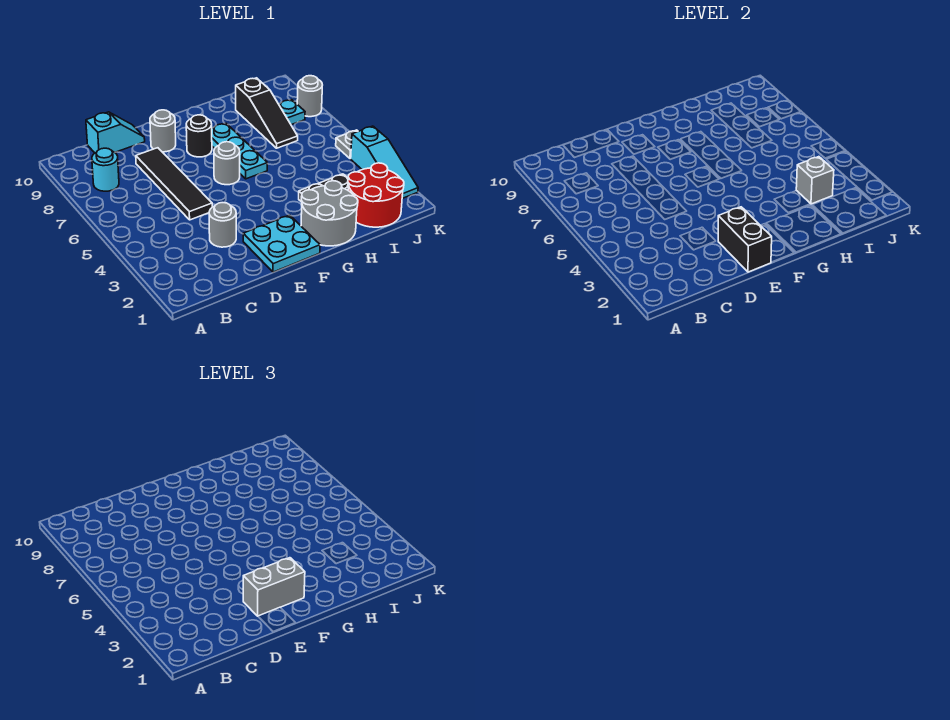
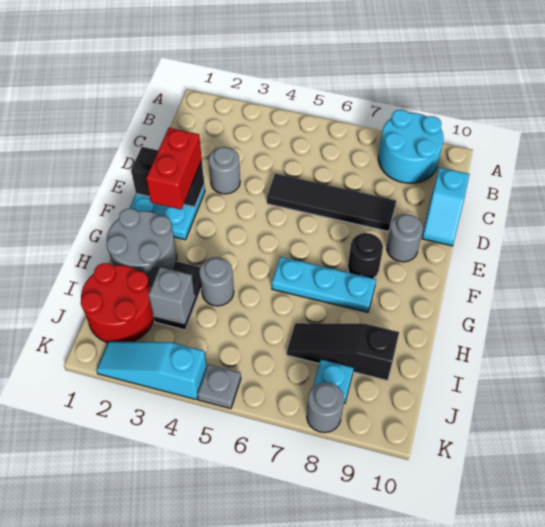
cyan 1x1 round brick [92,148,119,191] -> cyan 2x2 round brick [378,110,444,183]
grey 1x2 brick [243,558,305,616] -> red 1x2 brick [146,128,202,209]
grey 1x1 round brick [214,142,240,185] -> grey 1x1 round brick moved to [199,257,234,306]

